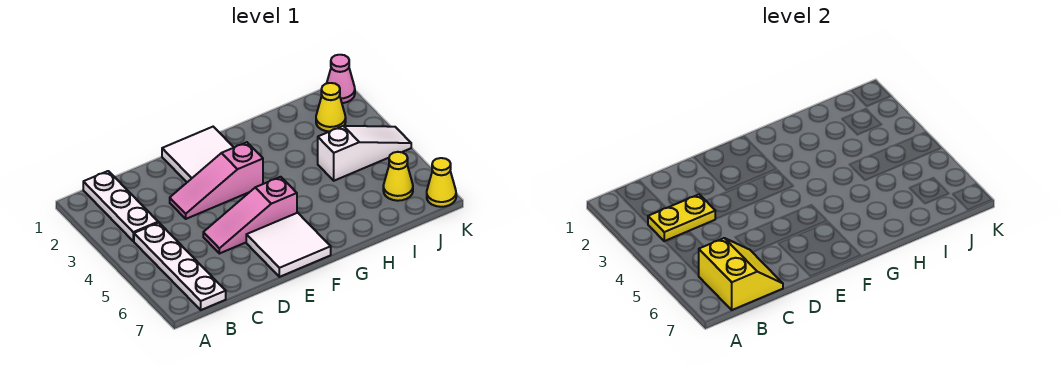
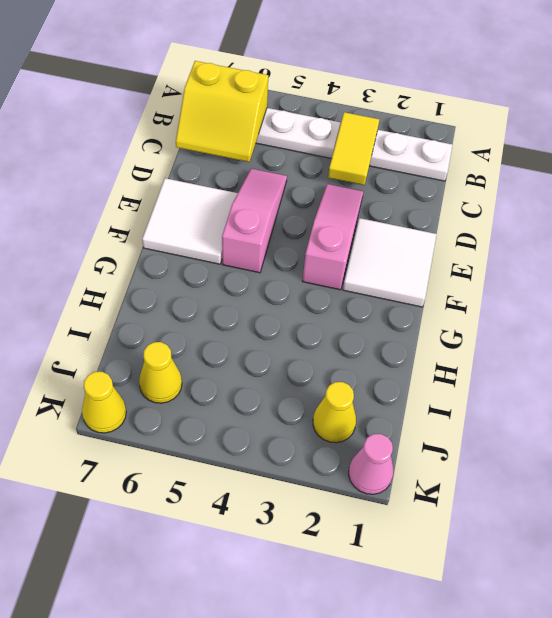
yellow 1x2 plate [648,194,715,241] -> yellow 1x2 tile [328,112,379,185]
white 1x3 slope [318,126,411,181] -> none

